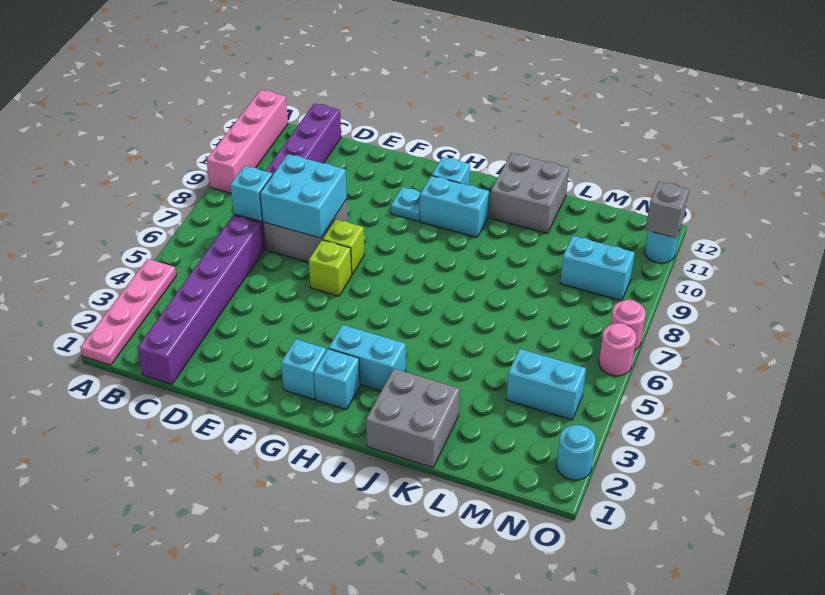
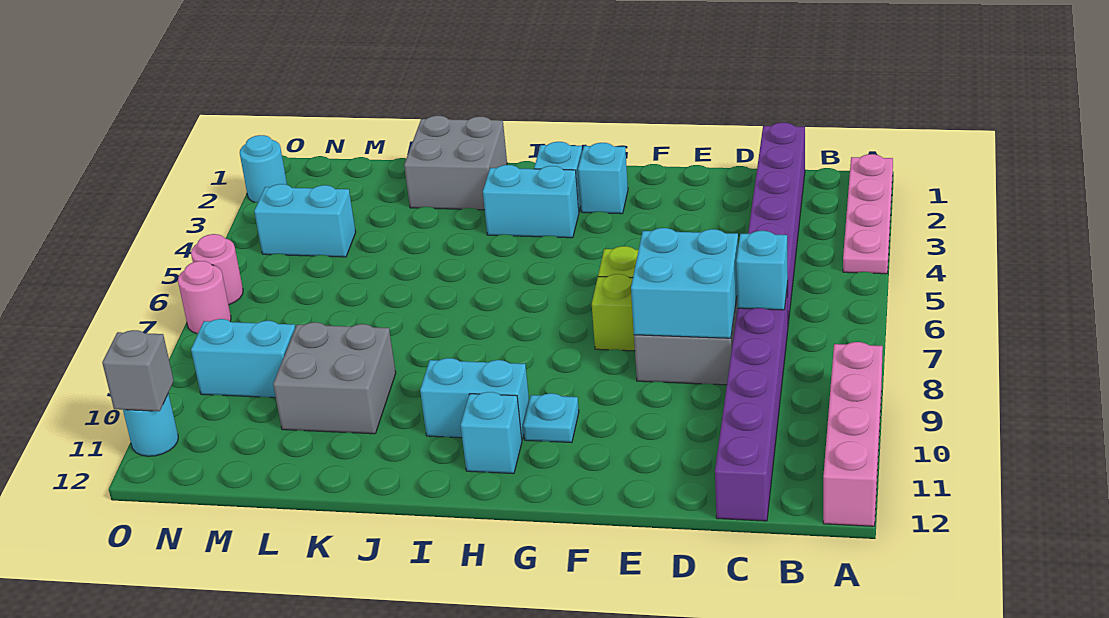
grey 2x2 brick [490,153,569,233] -> grey 2x2 brick moved to [273,322,396,434]

